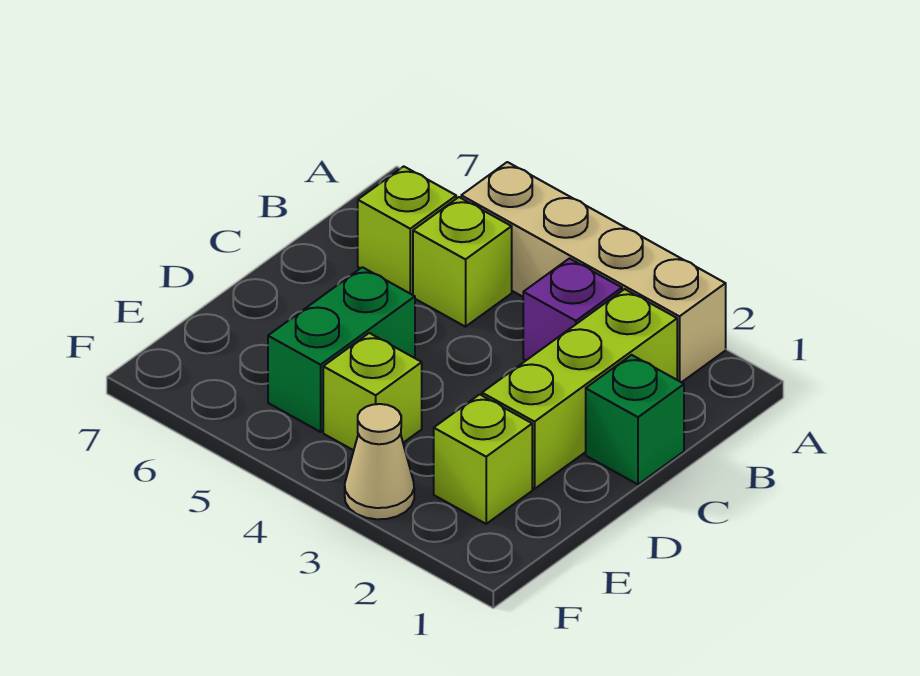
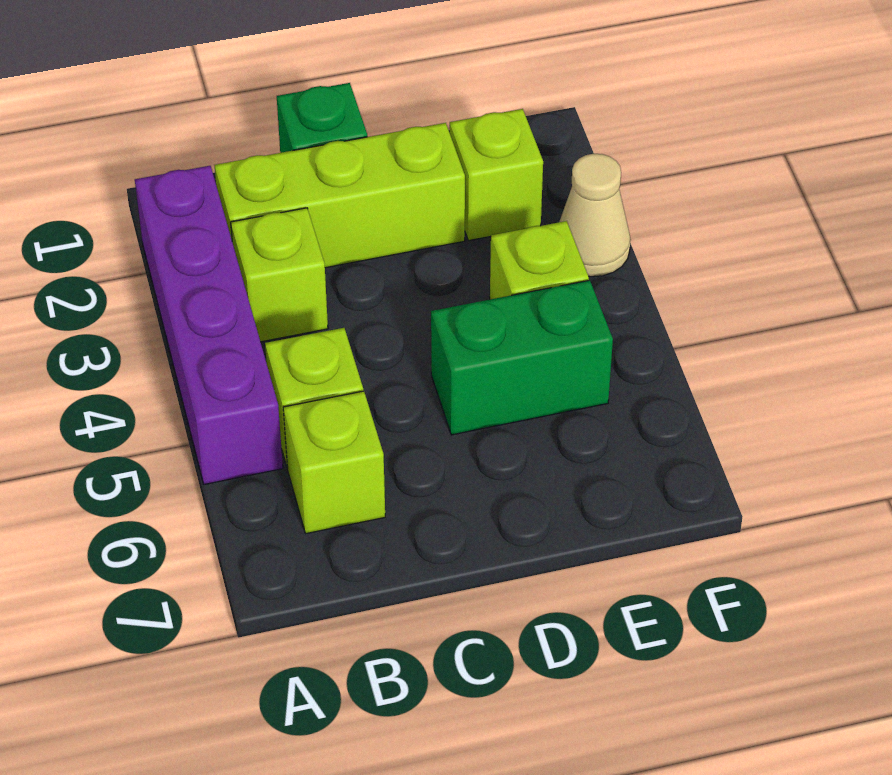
tan 1x4 brick [461,162,726,382] -> purple 1x4 brick [135,166,283,484]
purple 1x1 brick [523,259,622,360] -> lime 1x1 brick [231,208,328,342]

